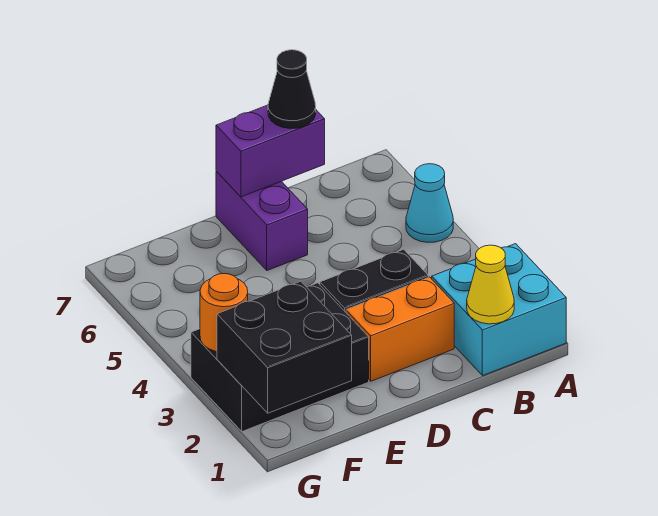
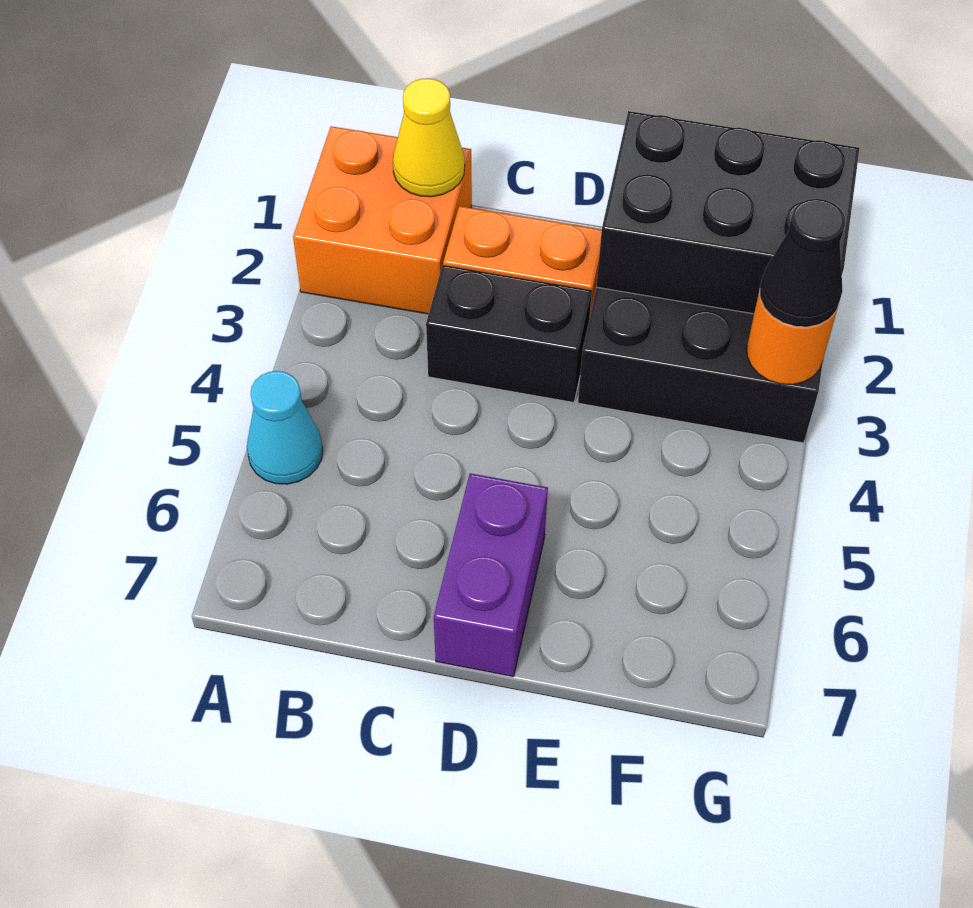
cyan 2x2 brick [432,244,566,376] -> orange 2x2 brick [293,126,472,314]
purple 1x2 brick [216,105,325,197] -> none
black 1x1 cone [268,50,316,128] -> black 1x1 cone moved to [760,199,845,327]
black 2x2 brick [217,281,352,413] -> black 2x3 brick [596,111,860,314]

